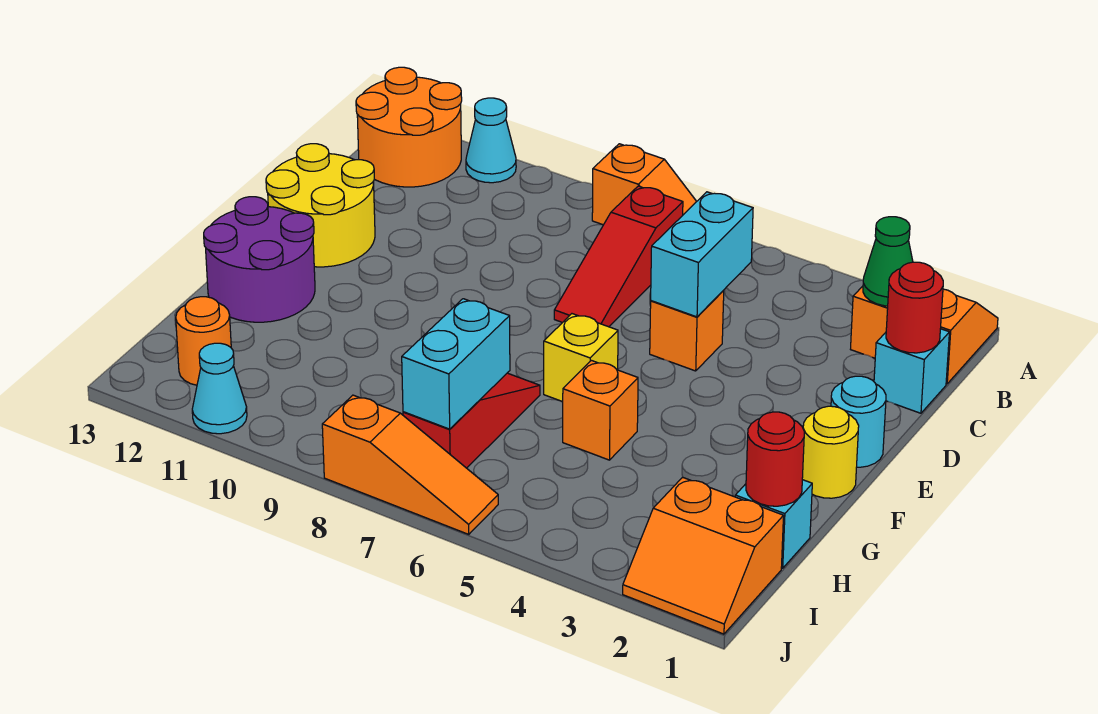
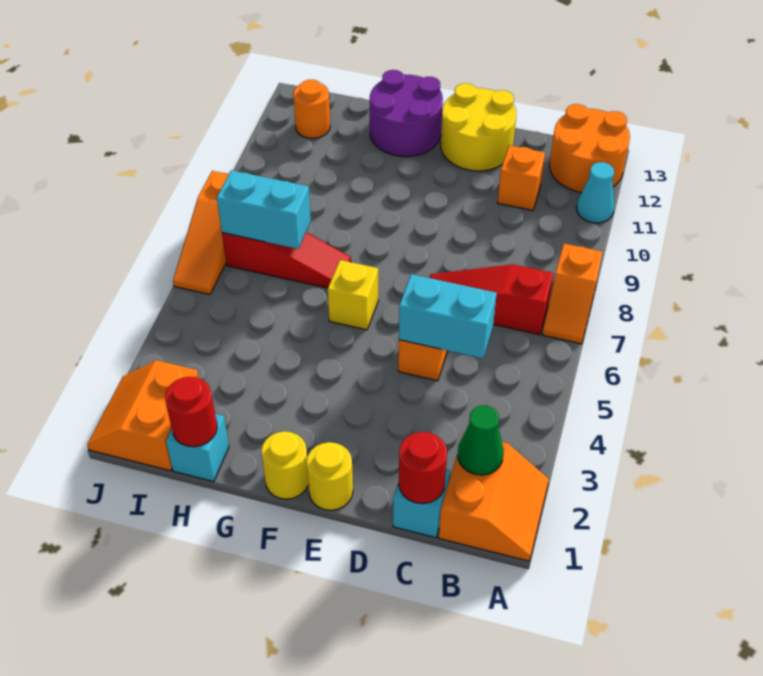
cyan 1x1 round brick [831,376,886,467] -> yellow 1x1 round brick [307,442,353,510]
orange 1x1 brick [563,360,638,460] -> orange 1x1 brick moved to [498,145,545,210]
cyan 1x1 cone [192,343,247,434] -> none

